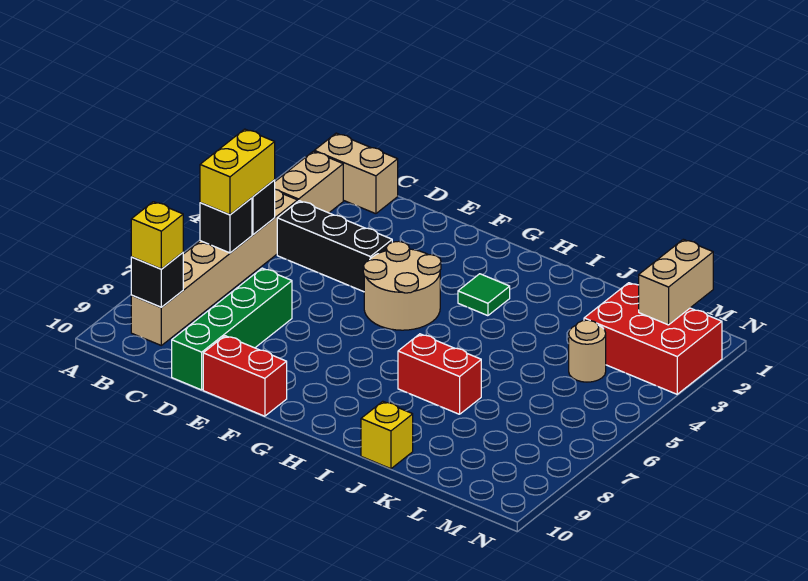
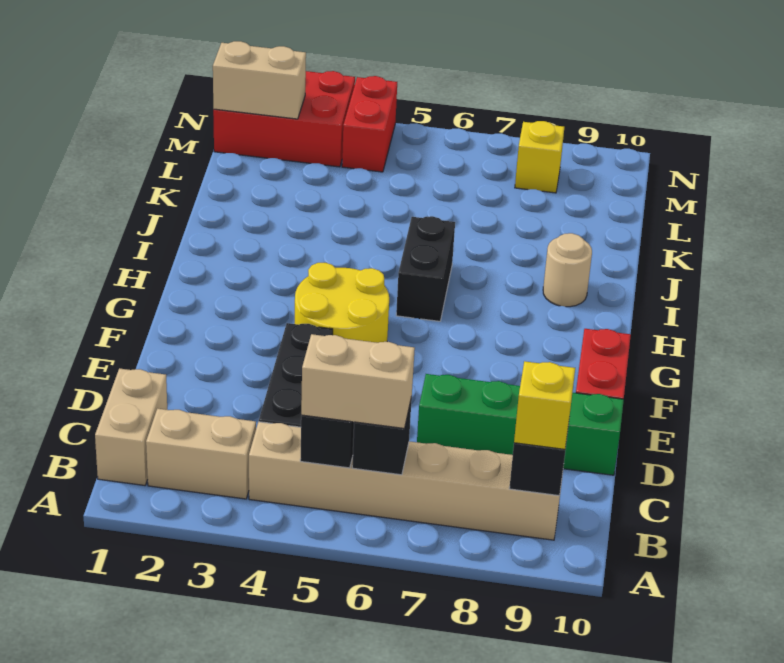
yellow 1x2 brick [200,129,275,215] -> tan 1x2 brick [301,334,415,429]
tan 2x2 round brick [363,241,441,330] -> yellow 2x2 round brick [294,263,389,343]
green 1x1 tile [458,274,510,316] -> none
none -> black 1x2 brick [396,216,455,321]
red 1x2 brick [398,334,481,414] -> red 1x2 brick moved to [342,76,397,172]
yellow 1x1 brick [361,401,413,469] -> yellow 1x1 brick moved to [515,121,564,193]
red 2x3 brick [584,283,722,394] -> red 2x3 brick turned to [213,71,355,167]
tan 1x1 round brick [569,320,606,382] -> tan 1x1 round brick moved to [543,233,592,307]

